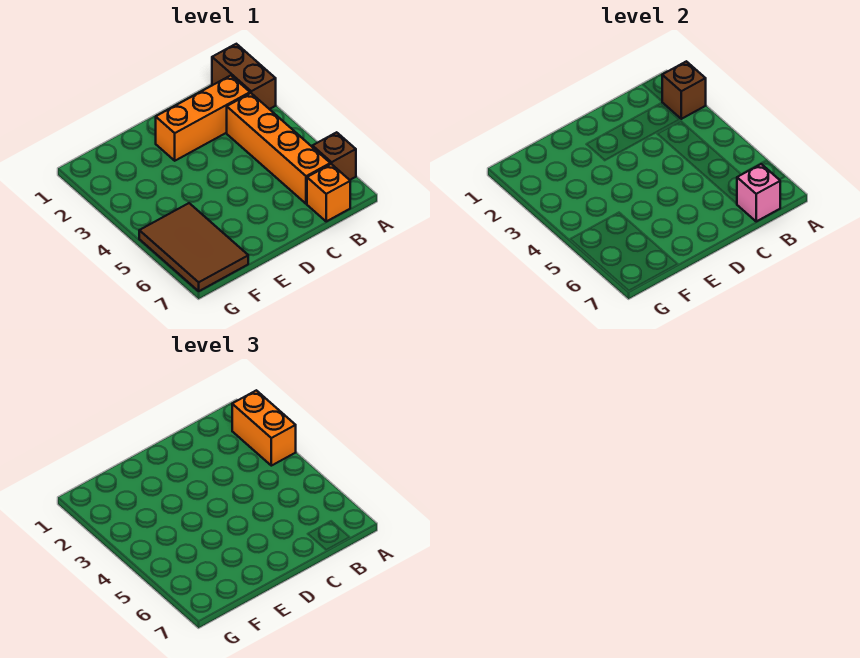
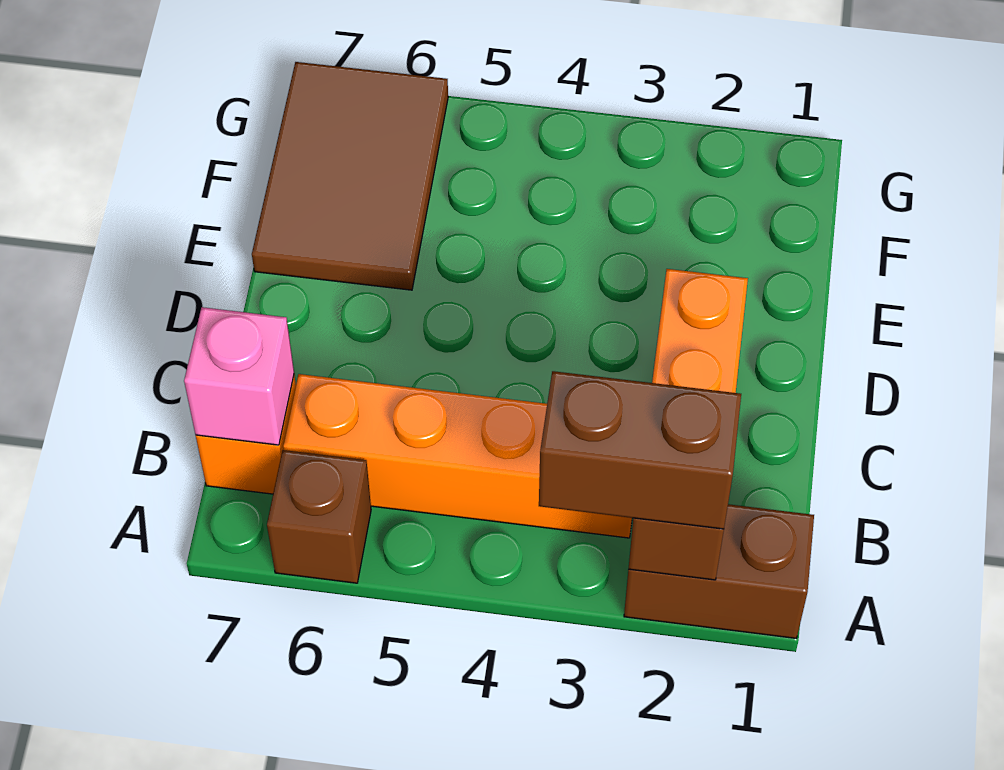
orange 1x2 brick [232,390,296,466] -> brown 1x2 brick [539,371,741,529]
brown 2x3 tile [139,203,248,291] -> brown 2x3 tile turned to [252,62,448,290]

